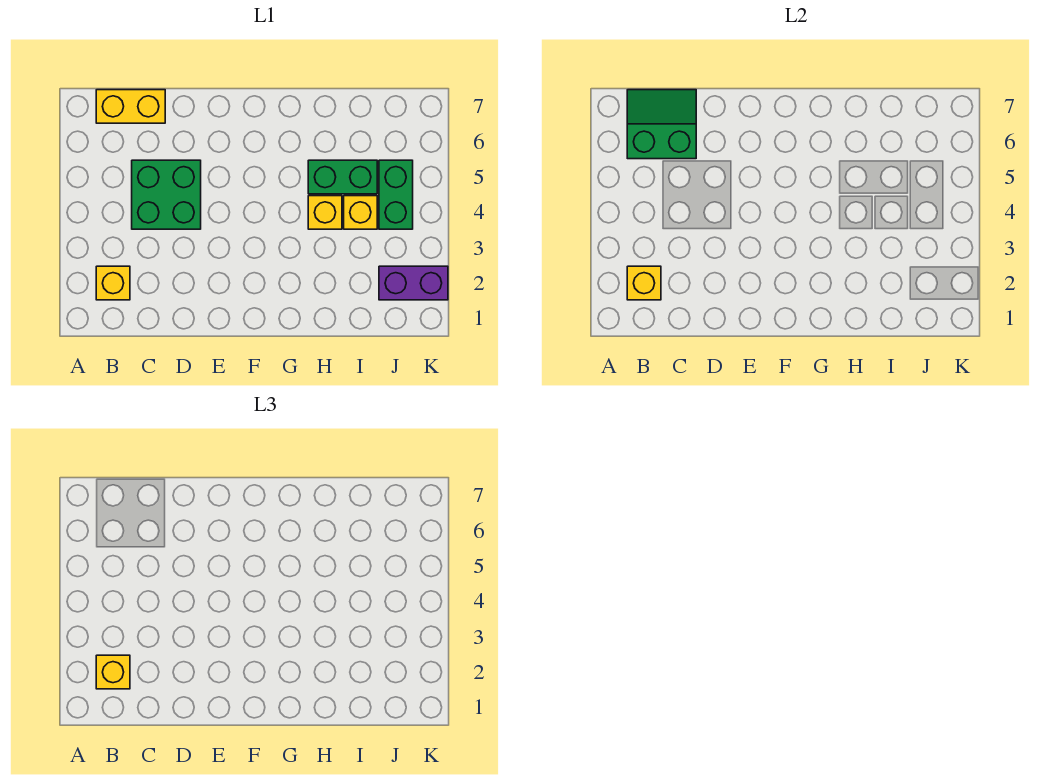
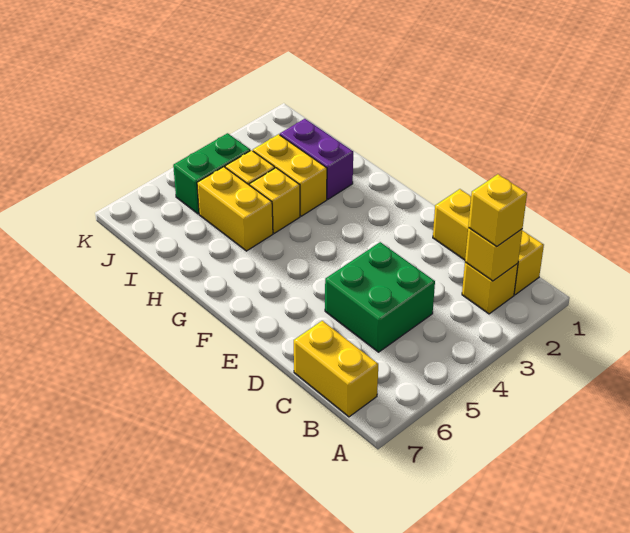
none -> yellow 1x3 brick [433,189,544,295]
green 2x2 slope [627,90,696,159] -> none
none -> yellow 1x2 brick [253,134,327,216]
green 1x2 brick [308,160,377,194] -> yellow 1x2 brick [197,167,273,251]
purple 1x2 brick [379,266,448,300] -> purple 1x2 brick moved to [280,119,353,199]

